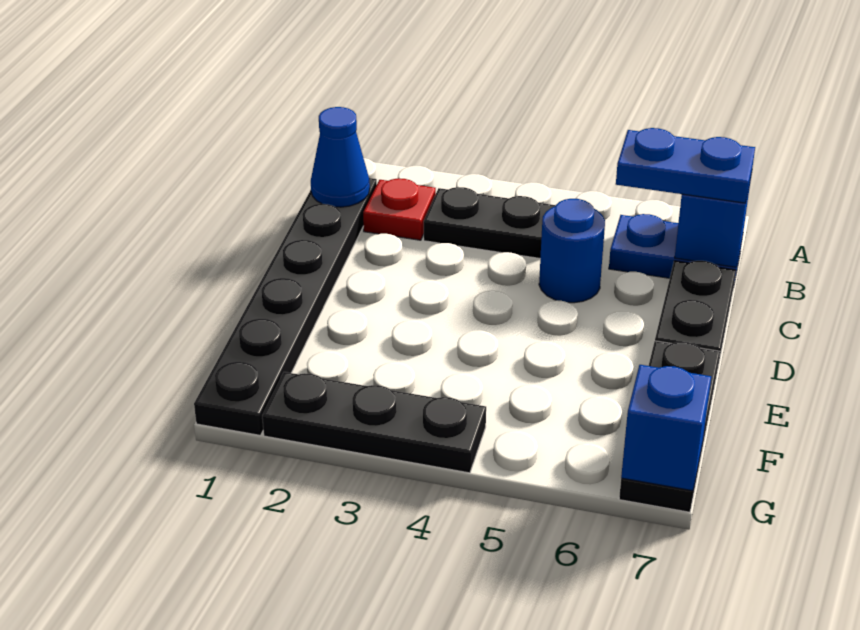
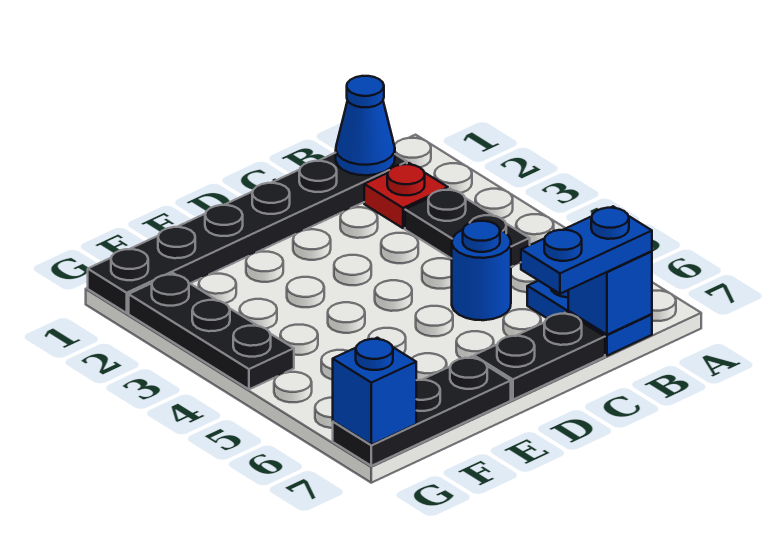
blue 1x2 plate [616,128,755,203] -> blue 1x2 plate turned to [521,206,652,294]

